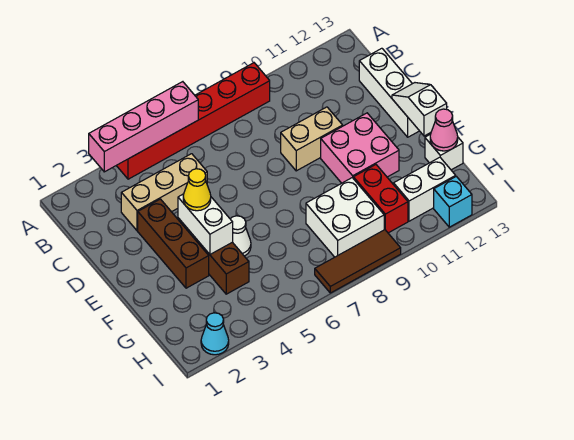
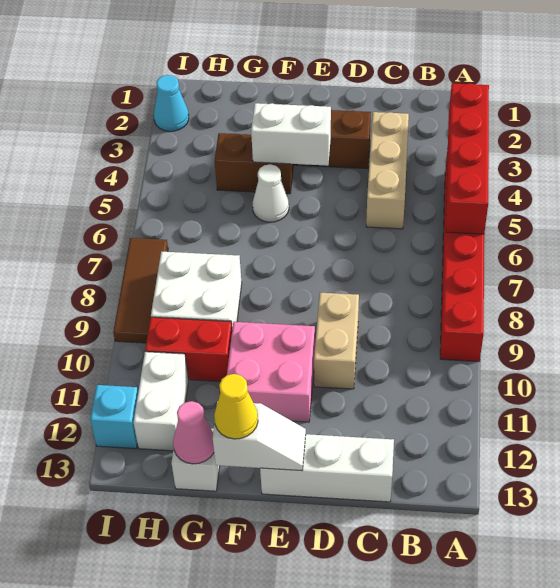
pink 1x4 brick [89,82,198,172] -> red 1x4 brick [446,83,489,234]
yellow 1x1 cone [183,169,211,211] -> yellow 1x1 cone moved to [214,374,258,439]

